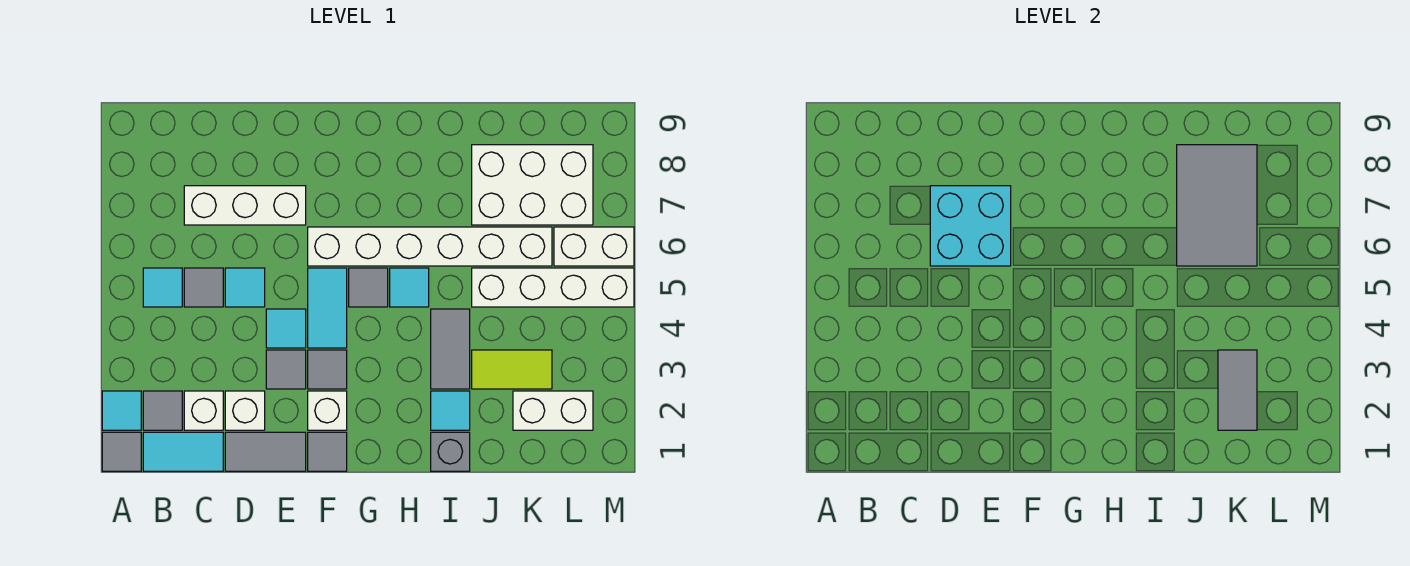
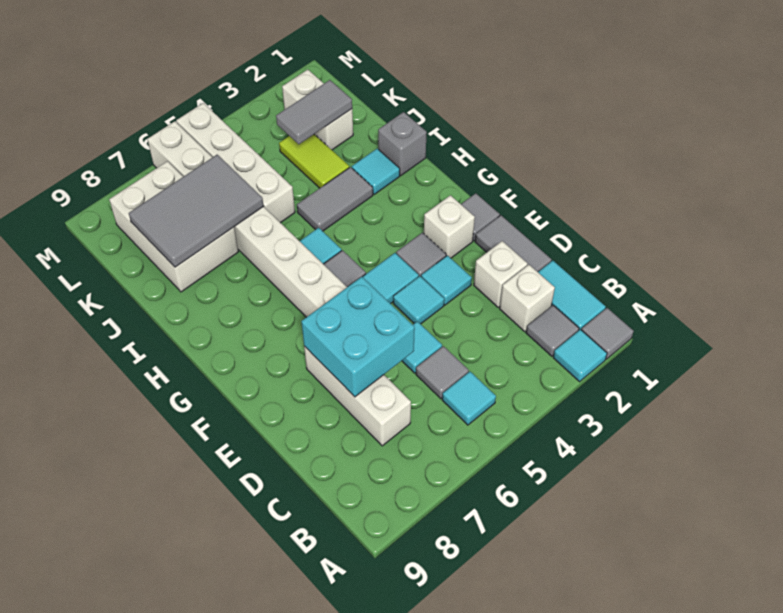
grey 1x1 tile [266,350,306,389] -> cyan 1x1 tile [421,255,472,305]

